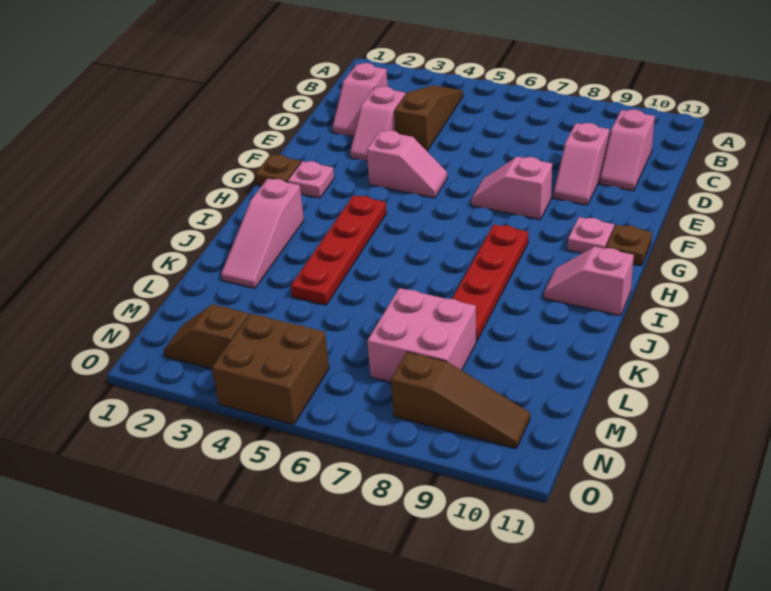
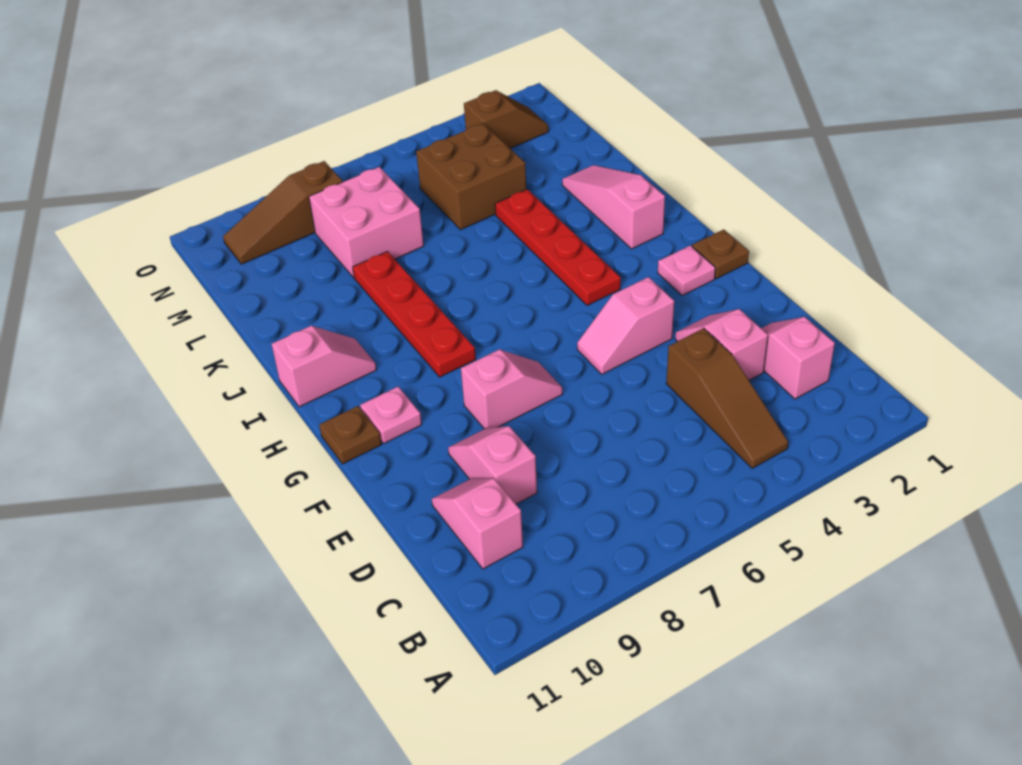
brown 2x2 brick [212,313,329,425] -> brown 2x2 brick moved to [416,123,526,230]

